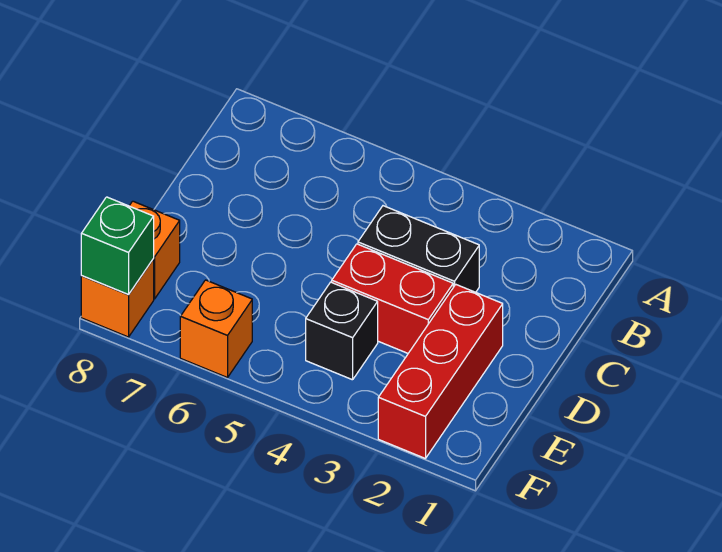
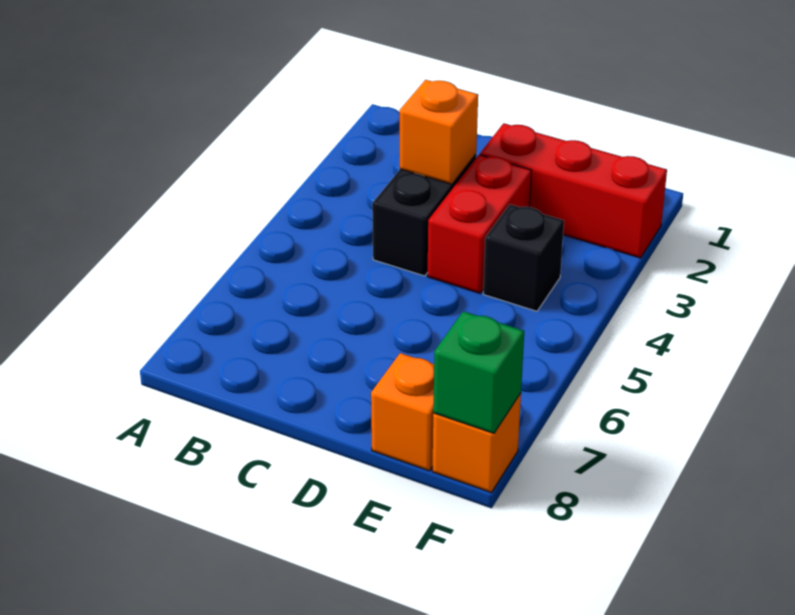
orange 1x1 brick [180,280,252,378] -> orange 1x1 brick moved to [400,80,478,184]

